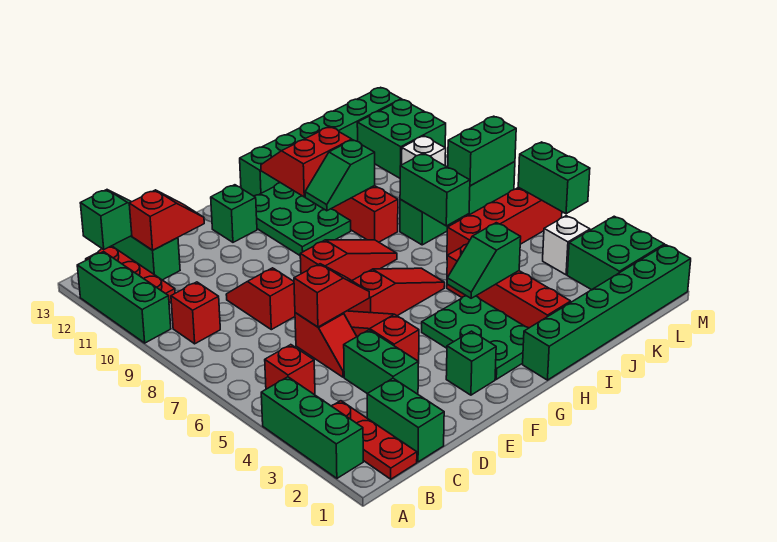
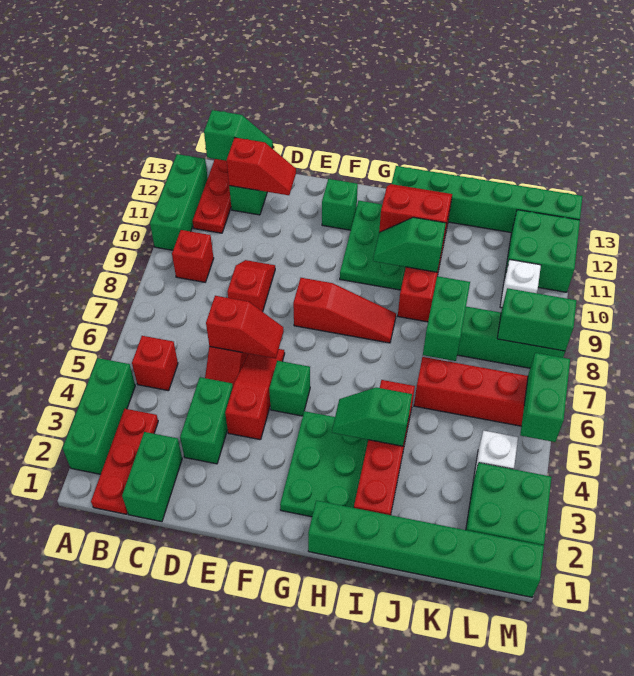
green 1x1 brick [446,331,496,395] -> green 1x1 brick moved to [269,361,310,416]
red 1x3 slope [348,268,445,316] -> none

